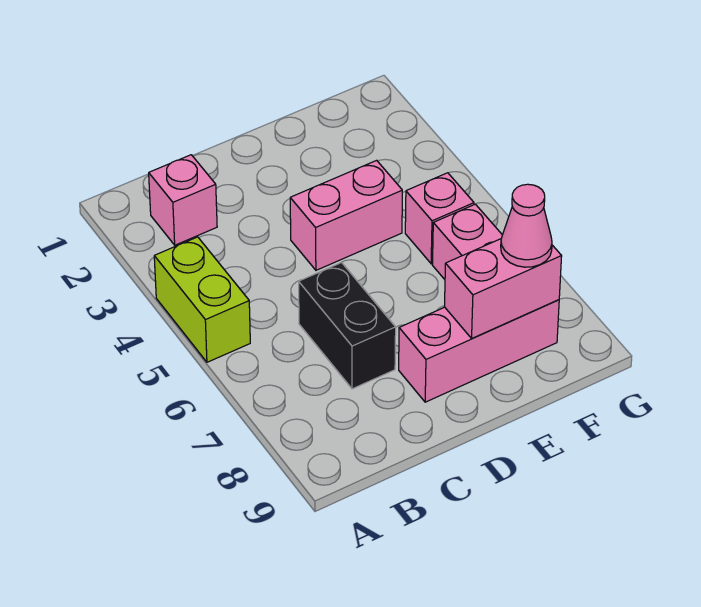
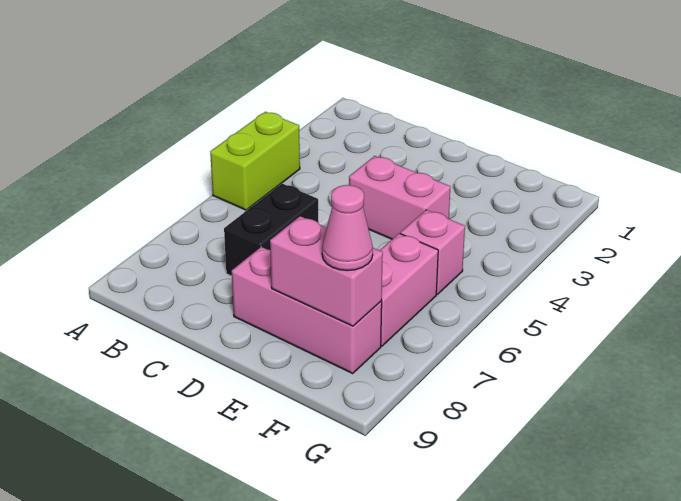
pink 1x1 brick [149,155,217,245] -> none

